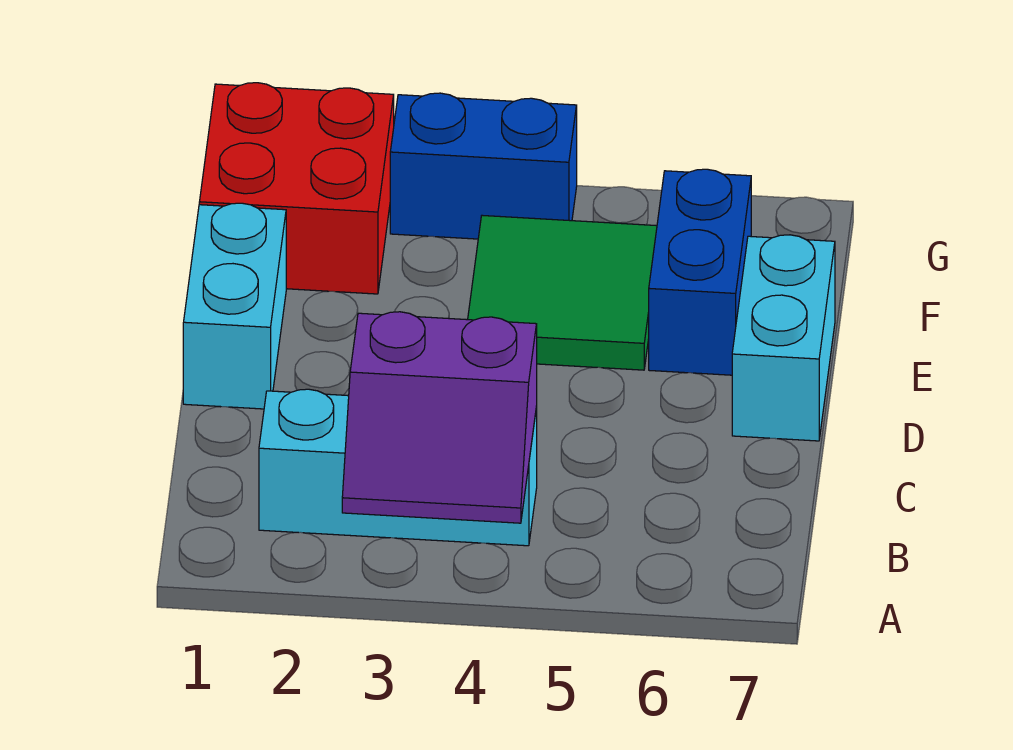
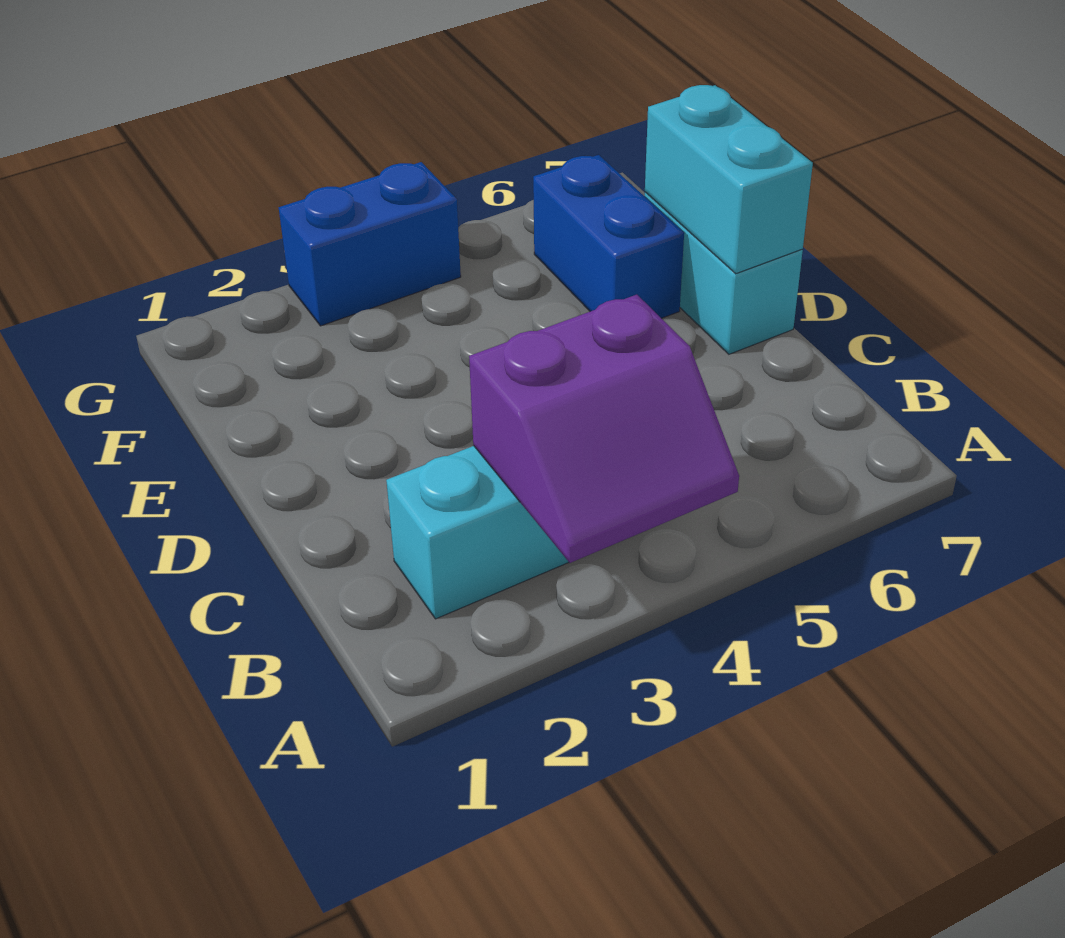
cyan 1x2 brick [183,203,286,409] -> cyan 1x2 brick moved to [645,85,813,274]
green 2x2 tile [468,215,657,370] -> none
red 2x2 brick [199,83,394,294] -> none

